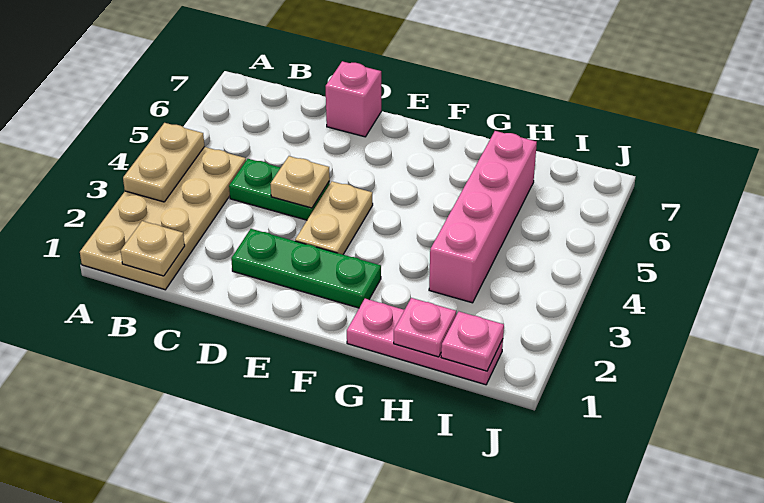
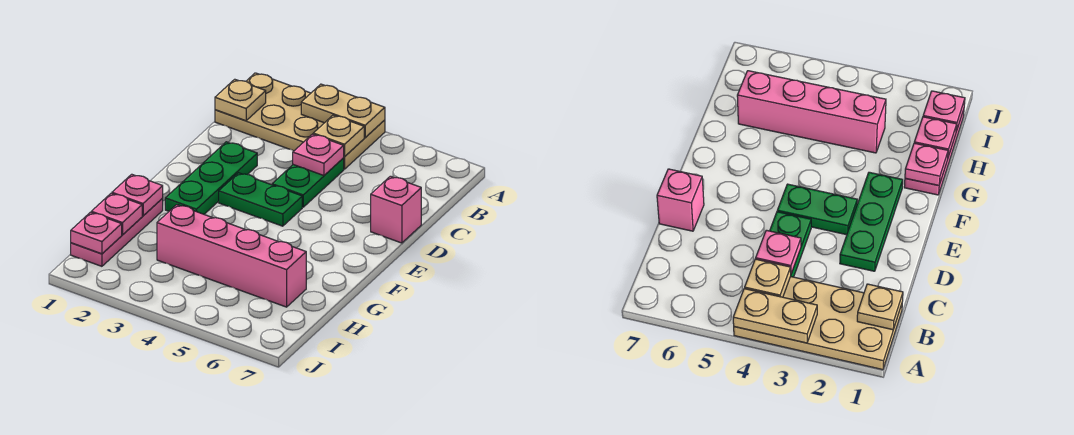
none -> pink 1x1 plate [293,134,344,176]
tan 1x1 plate [271,156,330,208] -> tan 1x1 plate moved to [313,115,364,157]
tan 1x2 plate [295,181,373,254] -> green 1x2 plate [219,173,302,226]
none -> pink 1x1 plate [112,174,163,216]

